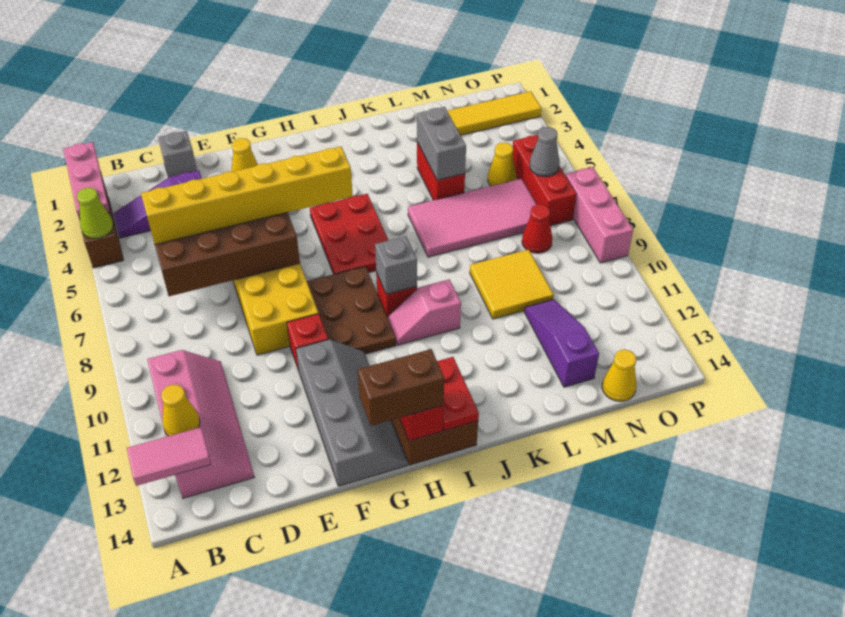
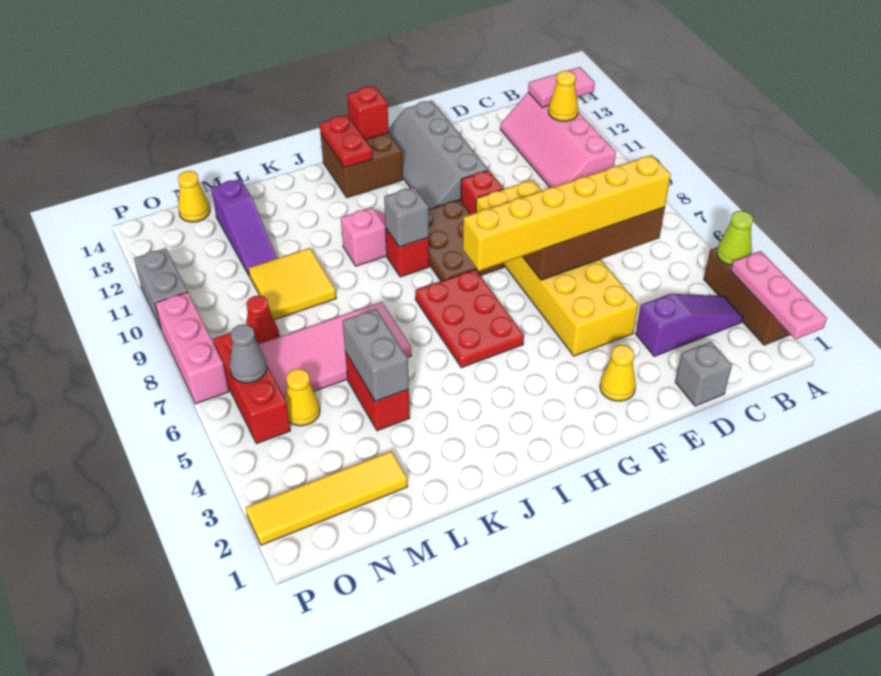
brown 1x2 brick [358,349,444,426] -> none
none -> grey 1x2 brick [134,248,187,329]

